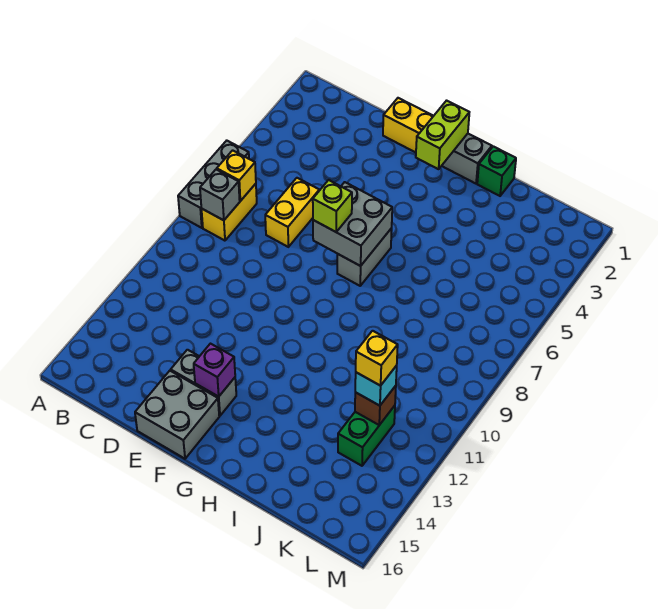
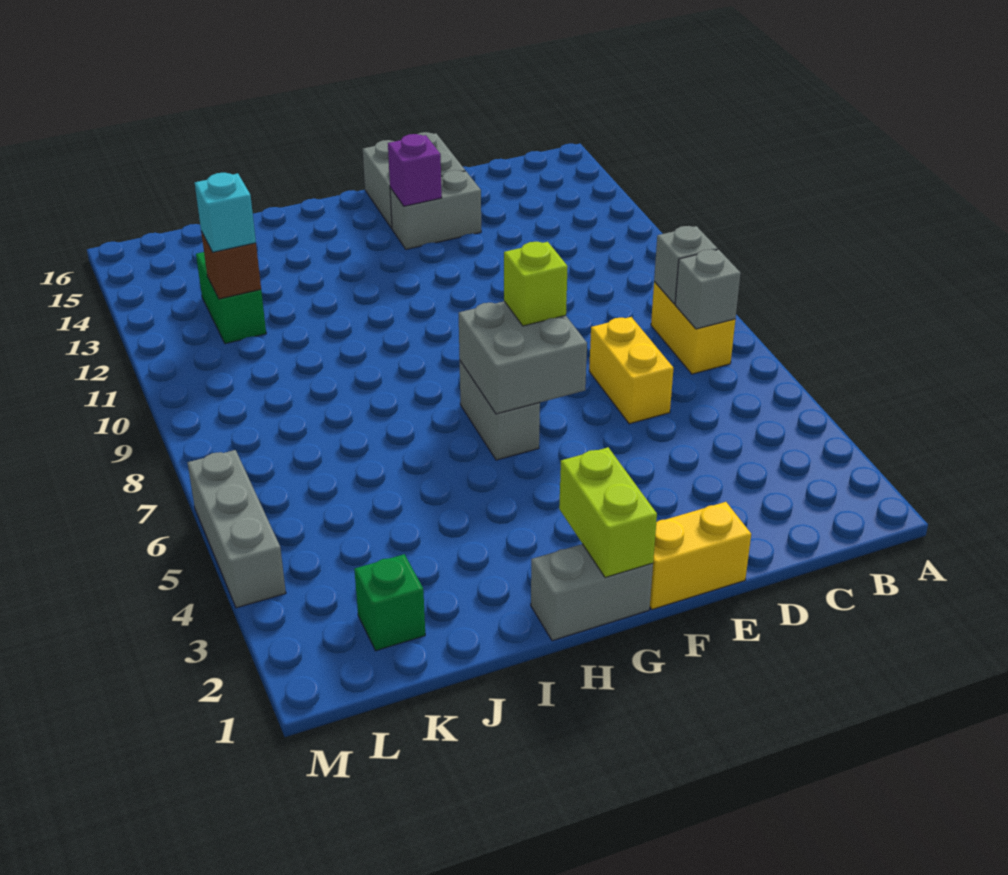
grey 1x3 brick [178,141,249,228] -> grey 1x3 brick moved to [188,450,286,608]
yellow 1x1 brick [217,150,256,201] -> grey 1x1 brick [675,249,741,329]
green 1x1 brick [477,146,516,196] -> green 1x1 brick moved to [354,554,425,651]
yellow 1x1 brick [356,331,398,386] -> none

